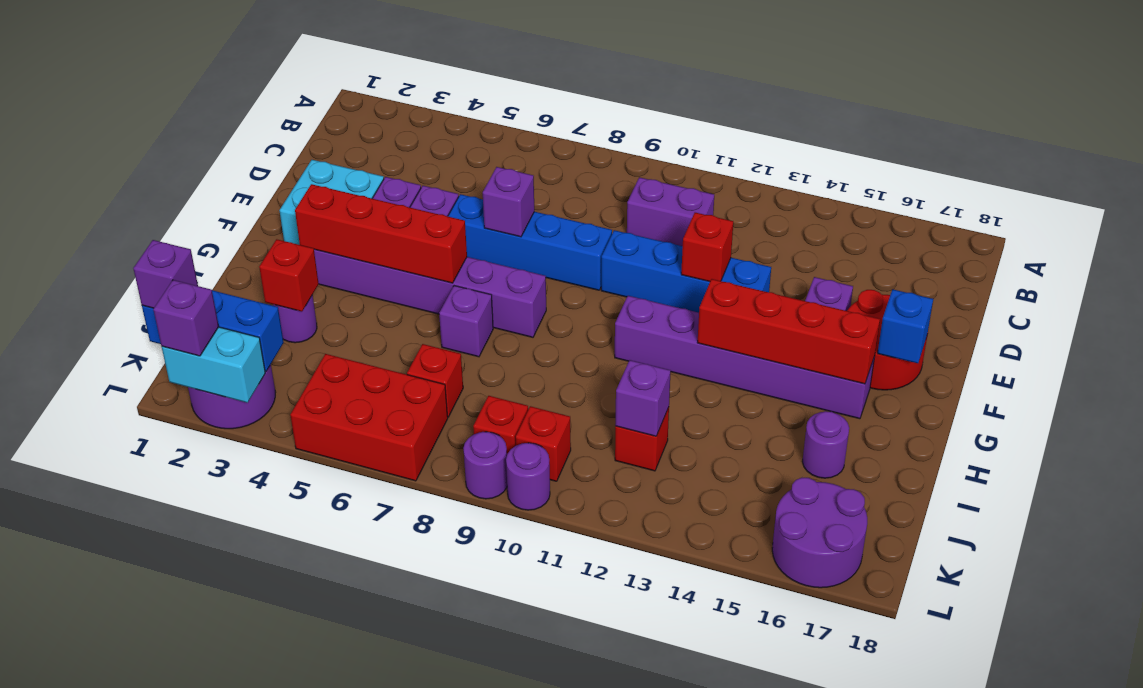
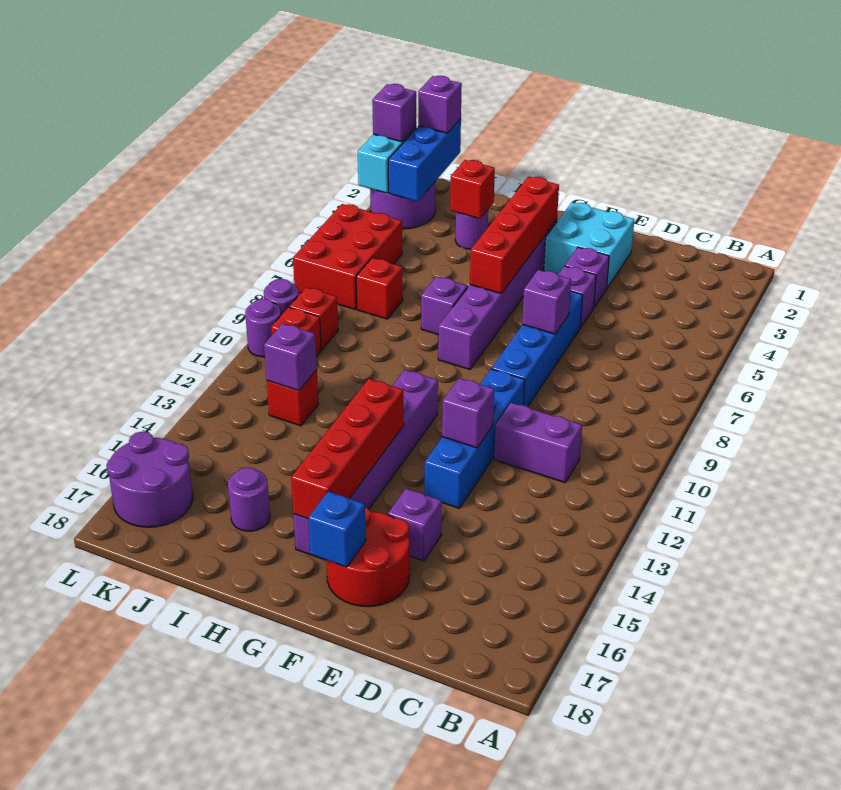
purple 1x2 brick [627,177,714,246] -> purple 1x2 brick turned to [494,403,582,483]
red 1x1 brick [681,213,733,282] -> purple 1x1 brick [442,378,494,448]

